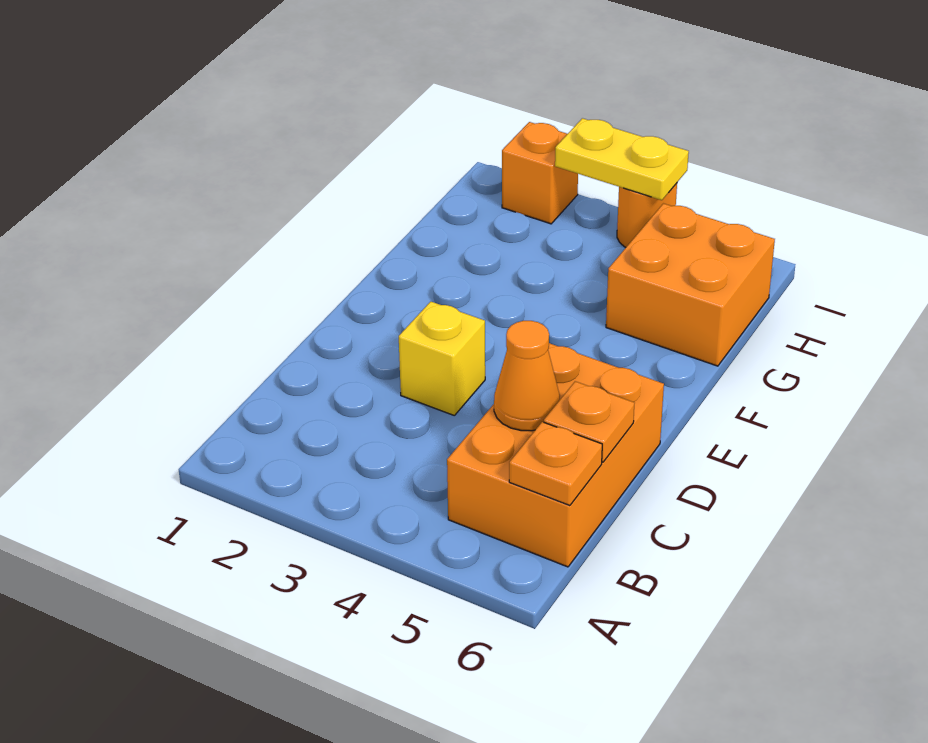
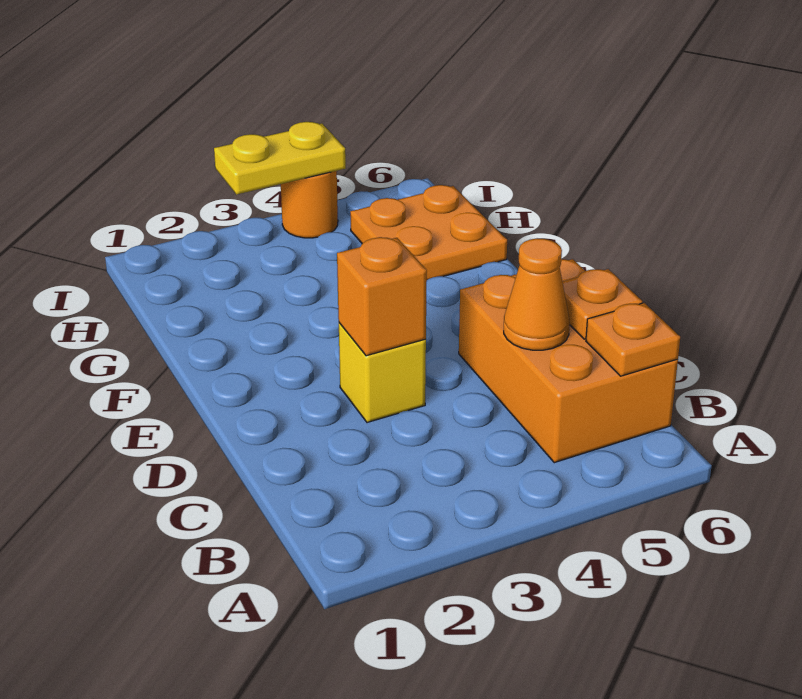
orange 2x2 brick [606,204,775,366] -> orange 2x2 plate [350,185,507,280]
orange 1x1 brick [502,122,578,224] -> orange 1x1 brick moved to [337,237,427,356]

